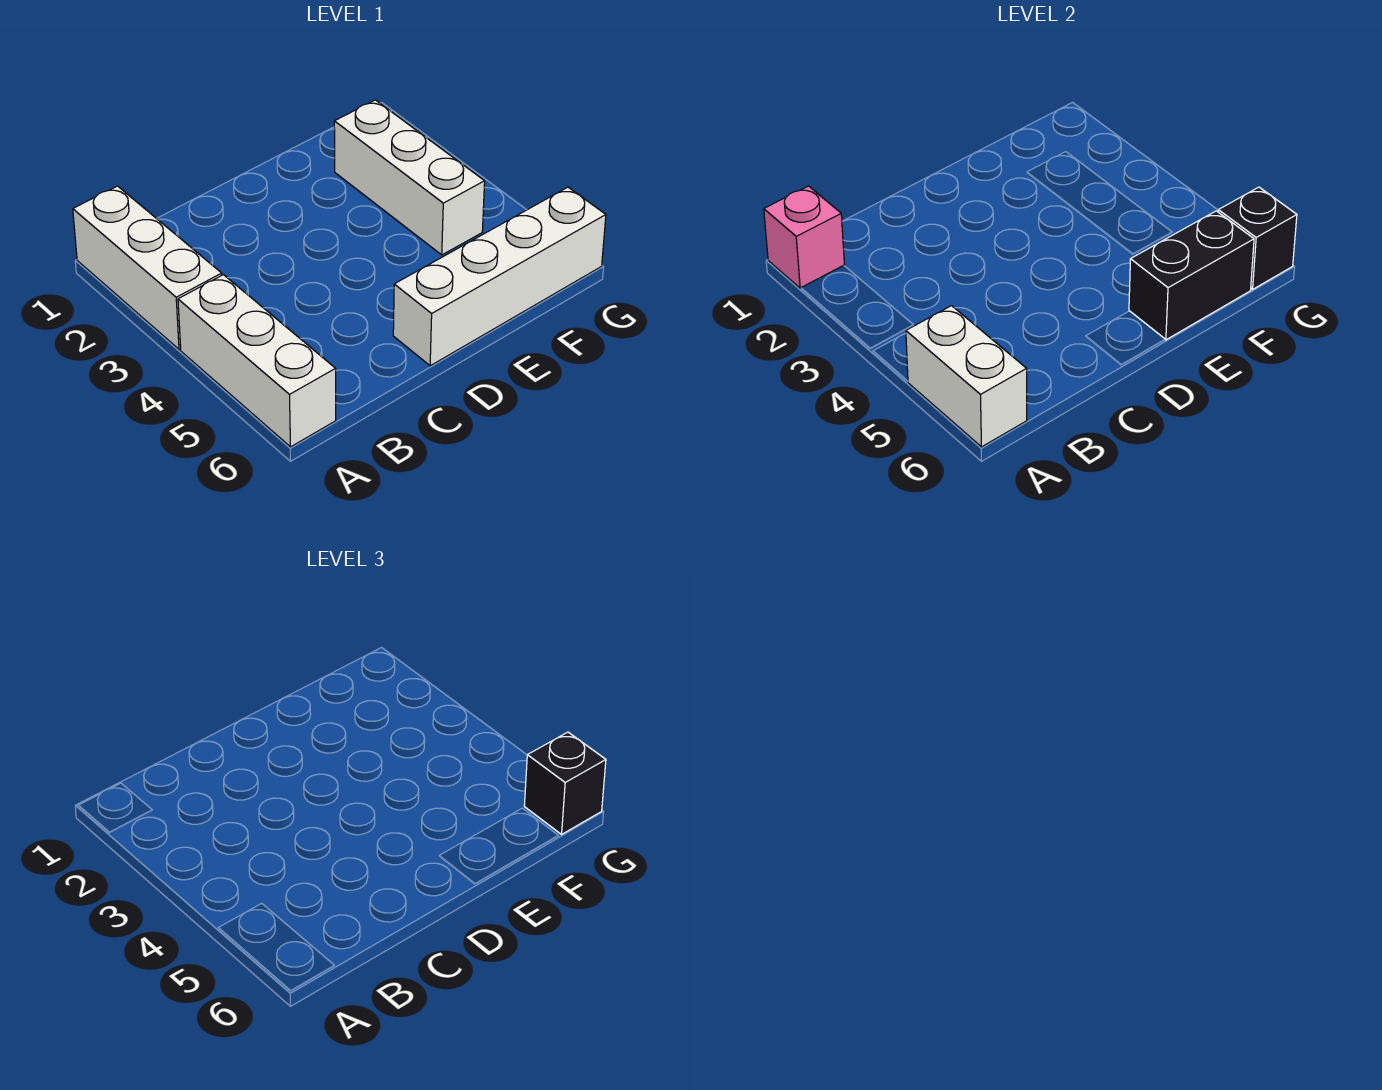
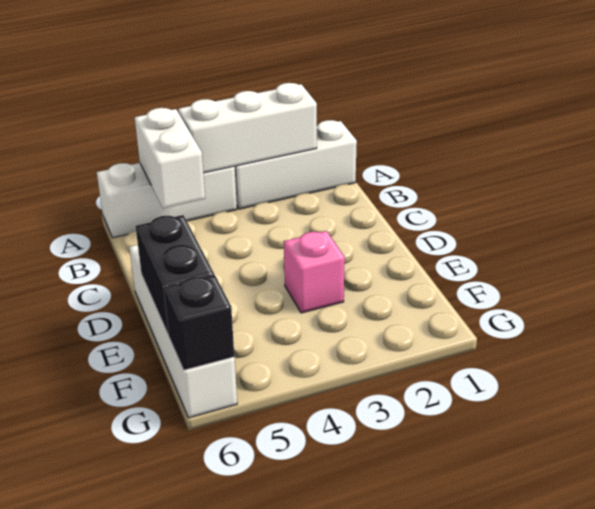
pink 1x1 brick [764,186,844,288] -> pink 1x1 brick moved to [284,231,345,313]
white 1x2 brick [906,306,1027,447] -> white 1x2 brick turned to [135,108,205,208]
white 1x3 brick [334,100,485,255] -> white 1x3 brick moved to [178,83,317,173]
black 1x1 brick [524,732,606,834] -> none

